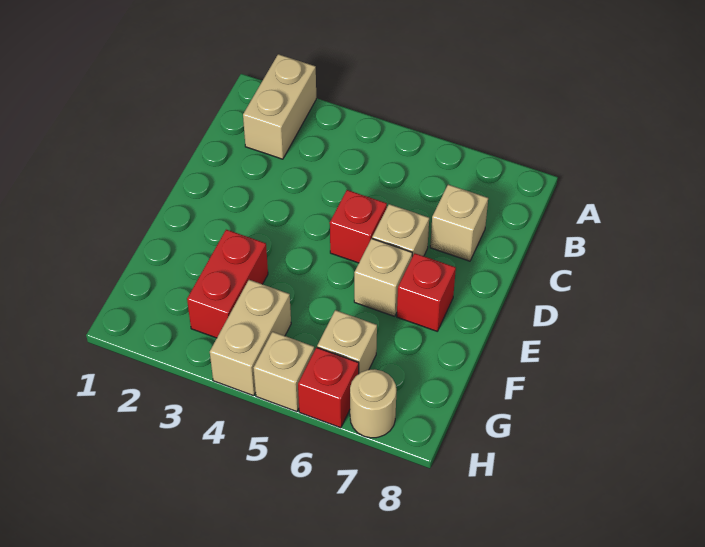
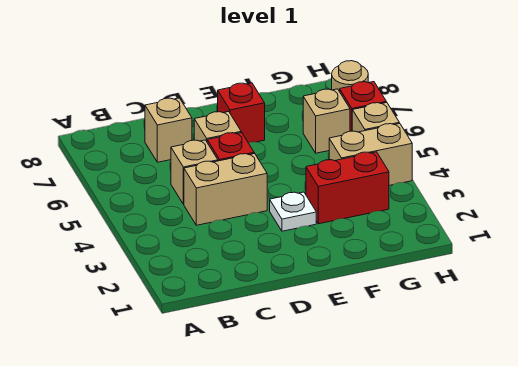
tan 1x2 brick [243,54,316,159] -> tan 1x2 brick moved to [184,153,267,225]
none -> white 1x1 plate [270,192,316,231]
tan 1x1 brick [354,239,412,316] -> tan 1x1 brick moved to [171,140,218,204]

